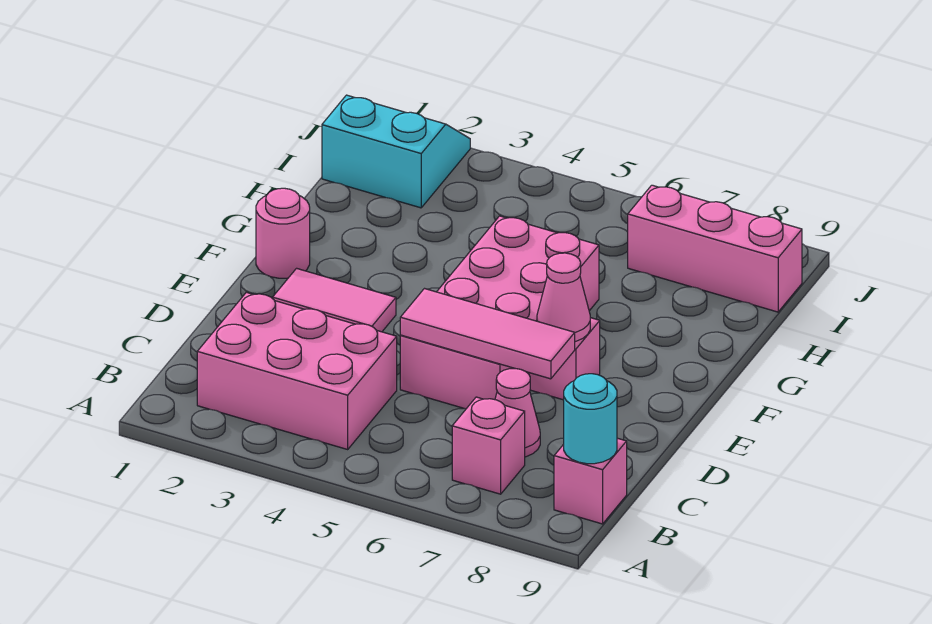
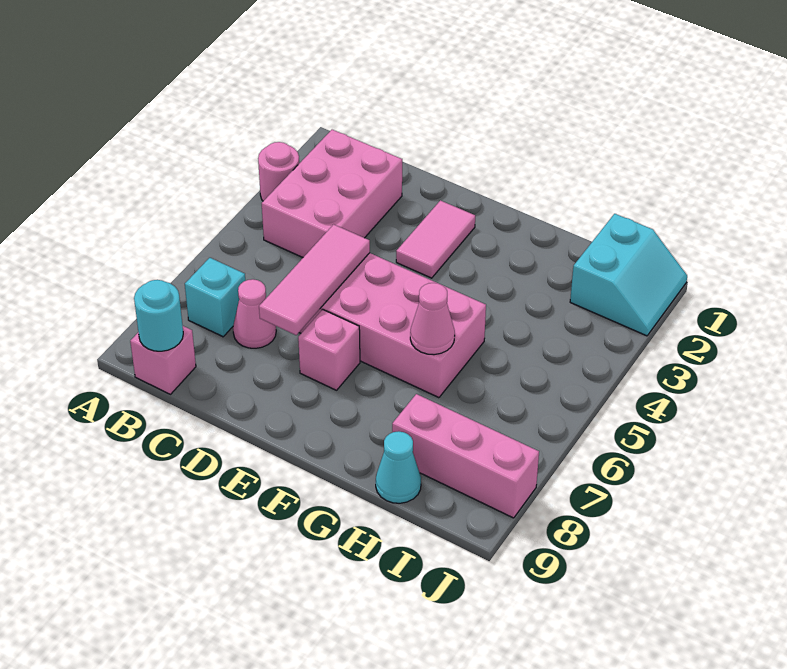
pink 1x1 brick [452,397,525,494] -> cyan 1x1 brick [185,258,245,337]
pink 1x1 cone [537,253,590,342] -> pink 1x1 cone moved to [410,283,455,355]
pink 1x1 round brick [256,188,310,278] -> pink 1x1 round brick moved to [258,142,299,201]
none -> cyan 1x1 cone [376,431,421,503]
pink 1x3 brick [628,185,802,312] -> pink 1x3 brick turned to [392,394,539,518]

